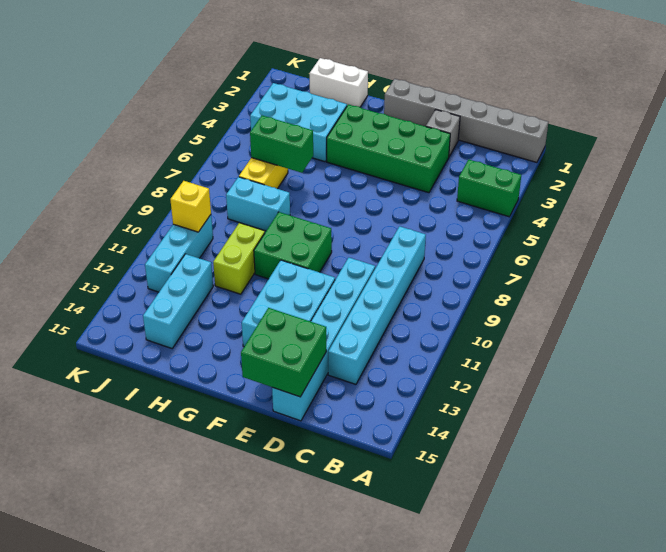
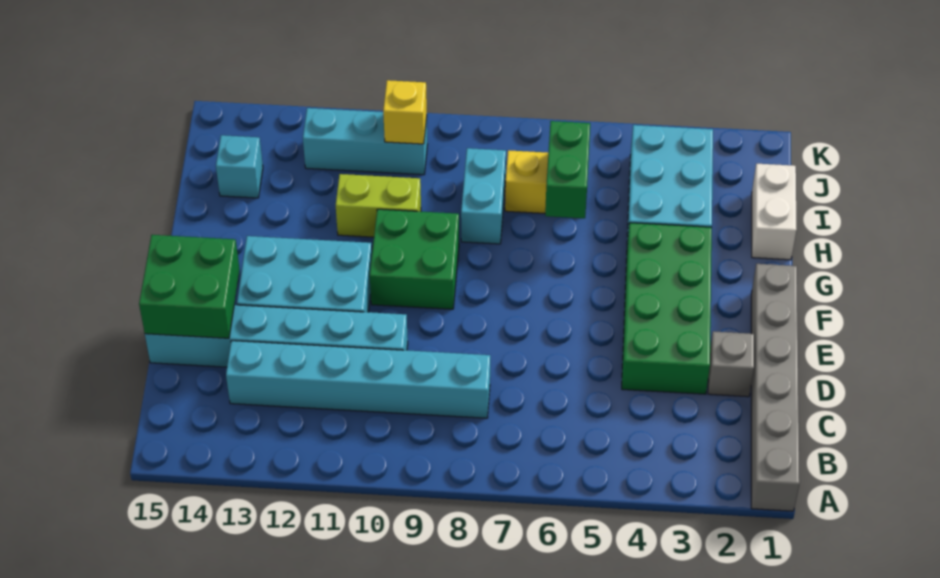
green 1x2 brick [457,160,521,217] -> none
cyan 1x3 brick [143,254,213,348] -> cyan 1x1 brick [216,135,263,198]

